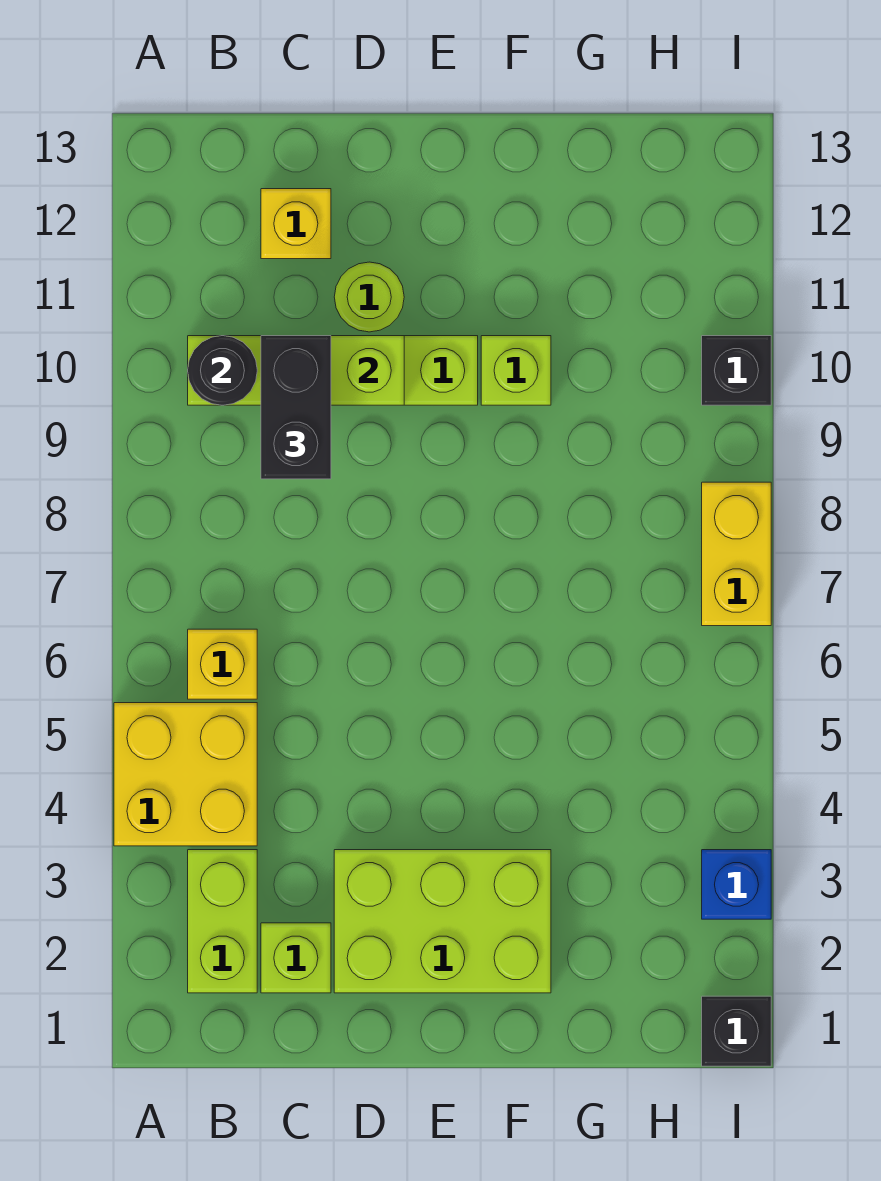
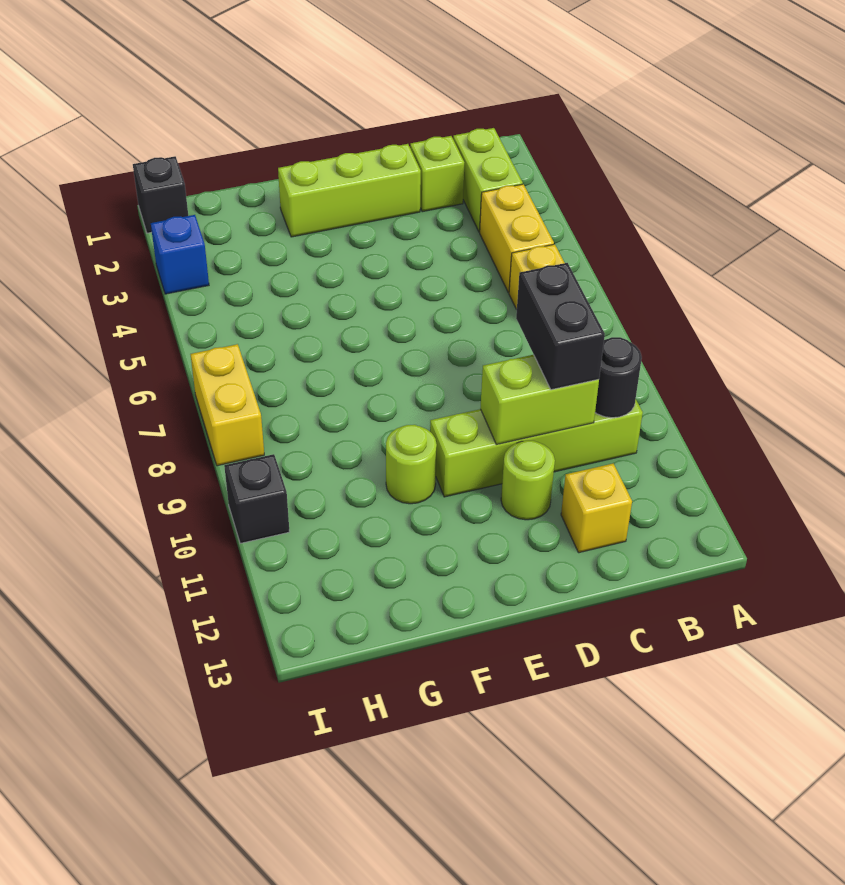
yellow 2x2 brick [114,703,257,846] -> yellow 1x2 brick [480,184,554,293]
lime 2x3 brick [334,850,551,993] -> lime 1x3 brick [278,144,421,237]
lime 1x1 brick [481,336,551,405] -> lime 1x1 round brick [386,425,437,504]

